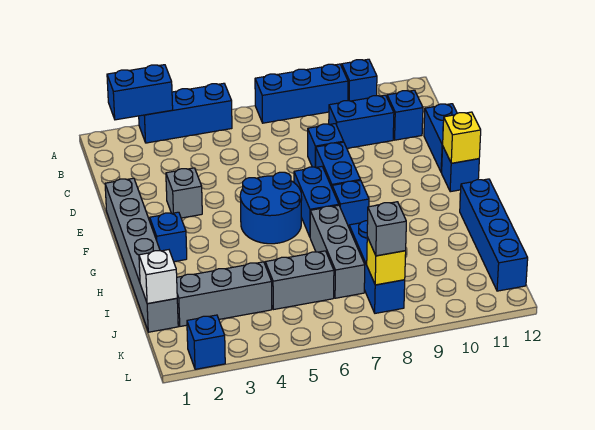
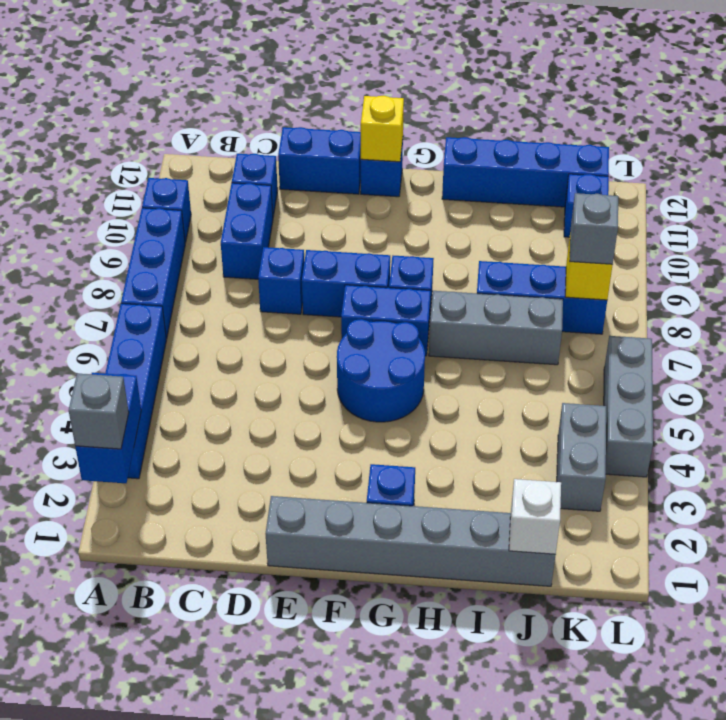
blue 1x3 brick [139,83,232,143] -> blue 1x4 brick [105,304,167,479]
grey 1x1 brick [166,168,202,218] -> grey 1x1 brick moved to [69,374,129,449]
grey 1x3 brick [177,262,272,326] -> grey 1x3 brick moved to [604,336,653,477]
grey 1x2 brick [265,251,334,310] -> grey 1x2 brick moved to [557,403,606,511]
blue 1x1 brick [187,315,225,369] -> blue 1x1 brick moved to [564,174,609,237]

